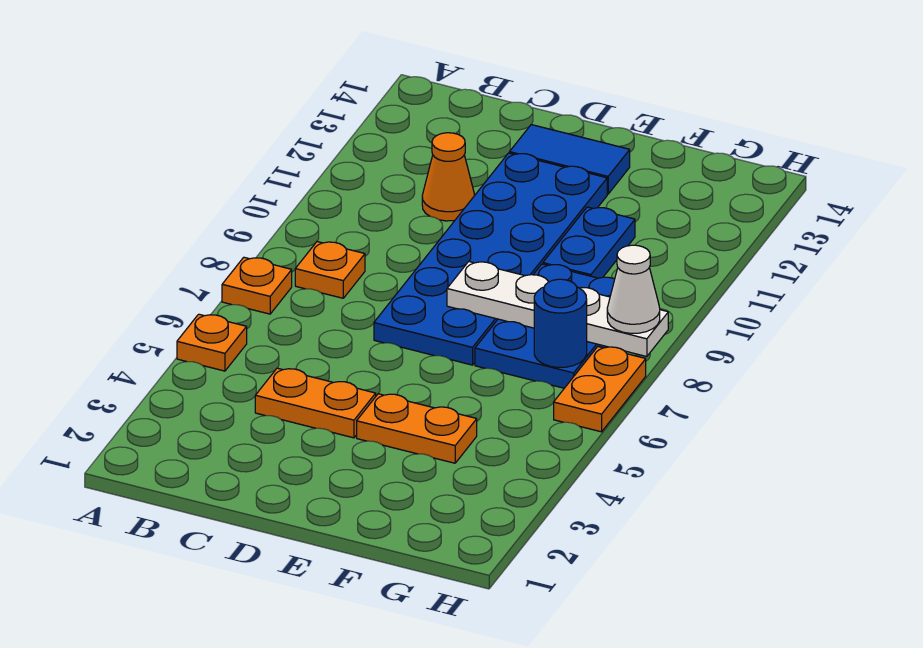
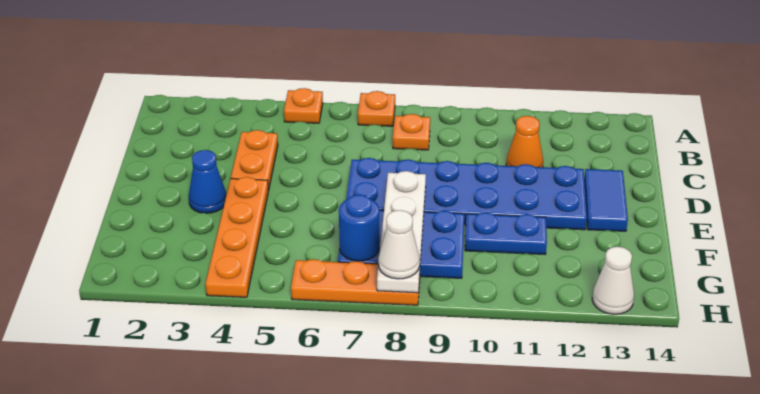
none -> blue 1x1 cone [189,150,226,213]
orange 1x2 plate [357,394,477,463] -> orange 1x4 plate [205,177,268,297]
orange 1x2 plate [554,347,646,432] -> orange 1x3 plate [291,259,420,305]
none -> white 1x1 cone [592,247,634,314]

